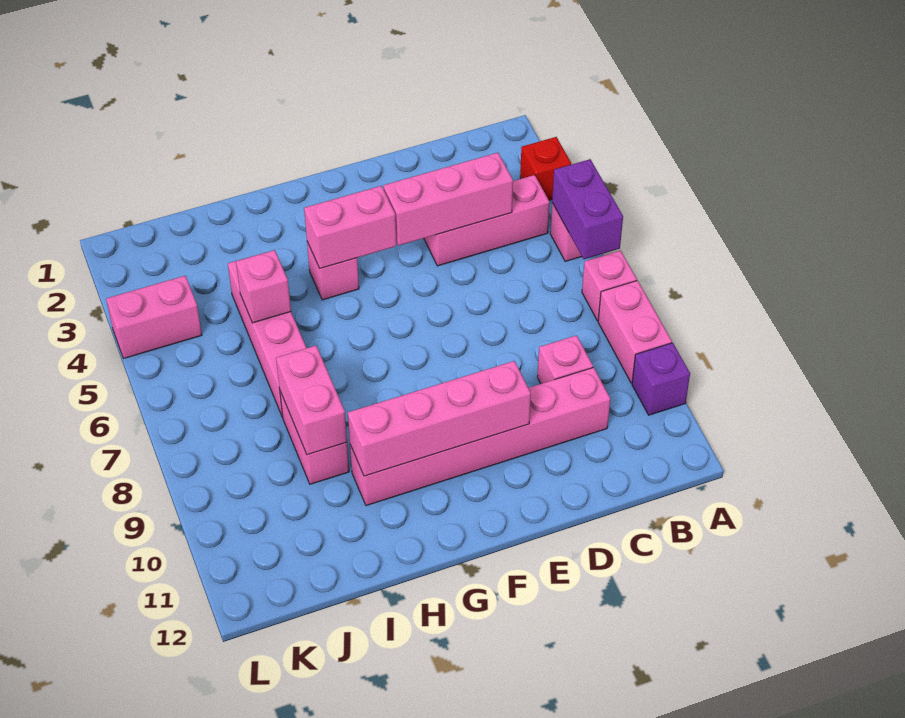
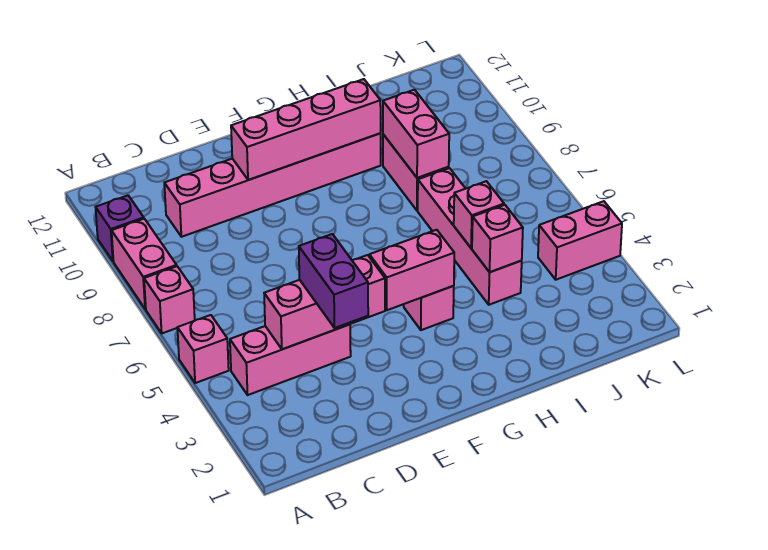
red 1x1 brick [520,137,571,200] -> none
purple 1x2 brick [552,159,623,259] -> purple 1x2 brick moved to [299,234,368,328]
pink 1x1 brick [537,335,593,384] -> pink 1x1 brick moved to [472,205,523,272]

